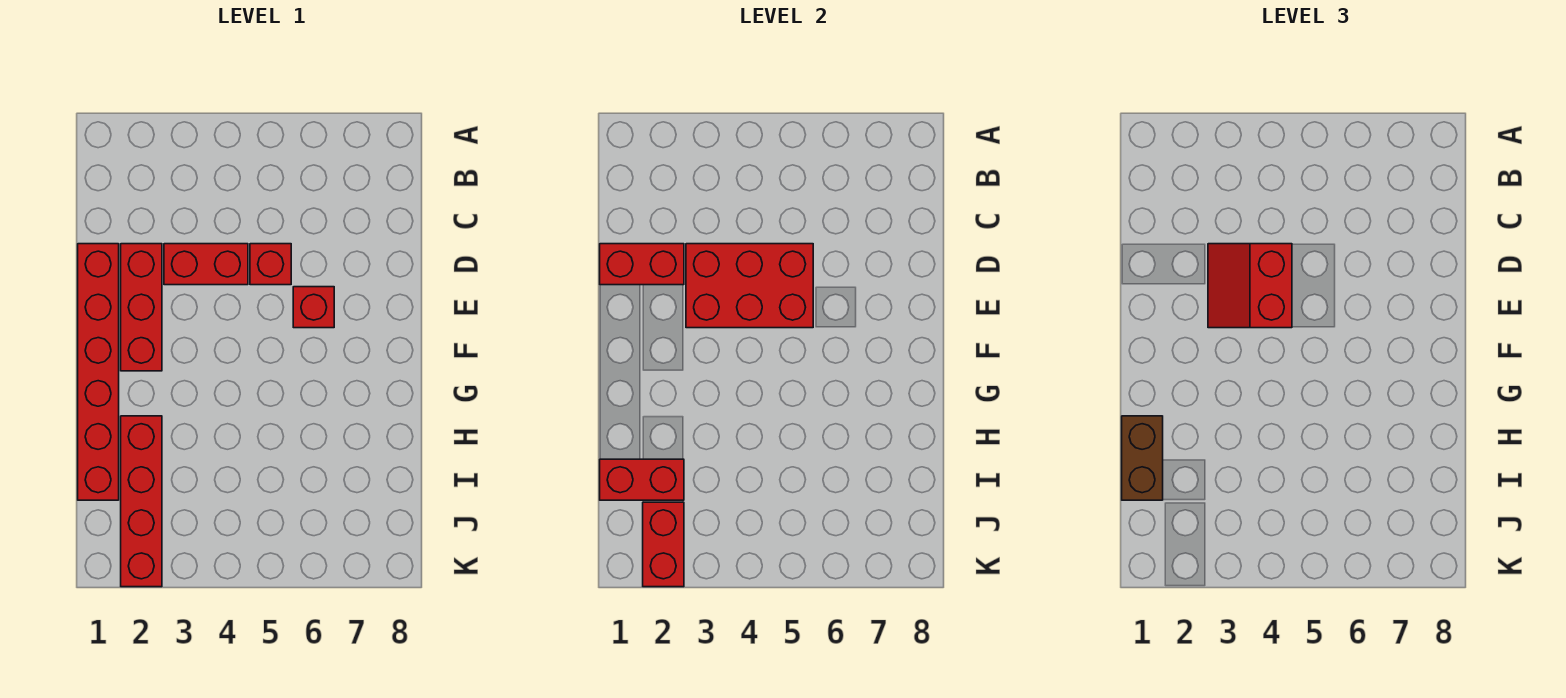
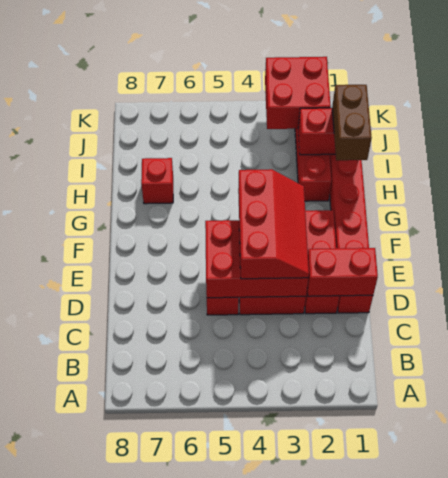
red 2x2 slope [1208,244,1292,328] -> red 2x3 slope [238,169,309,279]
red 1x1 brick [293,287,334,328] -> red 1x1 brick moved to [141,158,173,204]
red 1x2 brick [643,502,684,587] -> red 2x2 brick [265,57,331,129]

